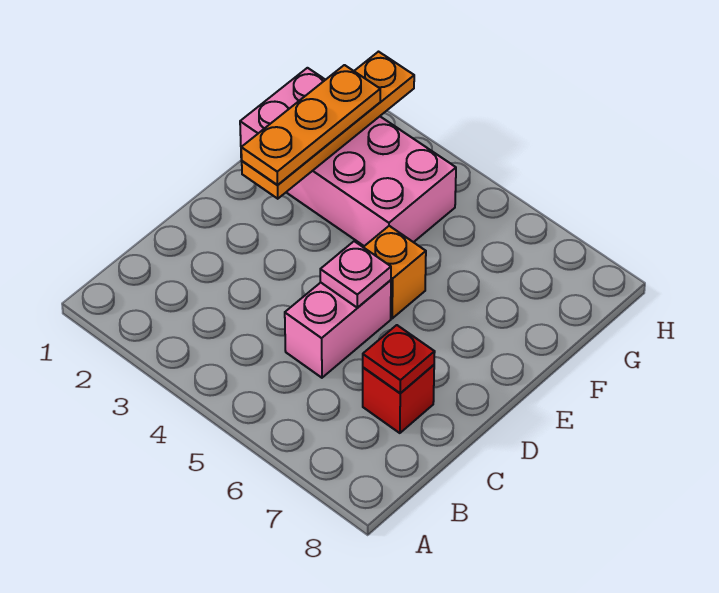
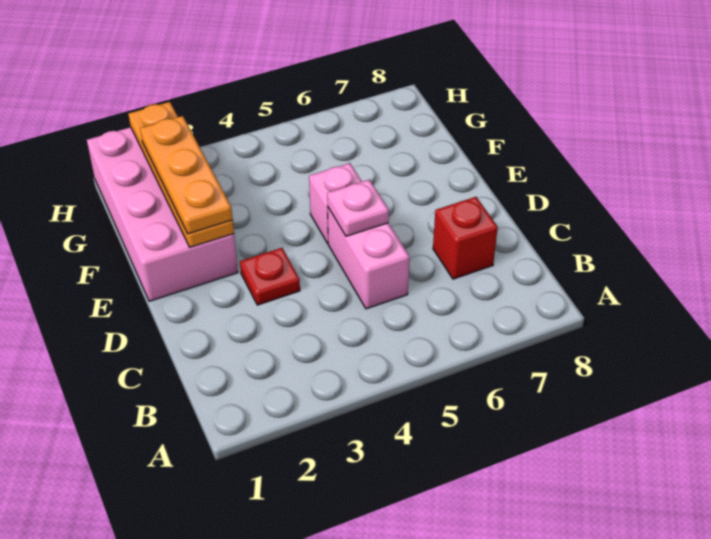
red 1x1 plate [363,325,435,393] -> red 1x1 plate moved to [240,248,300,305]
orange 1x1 brick [364,226,426,318] -> pink 1x1 brick [309,163,362,243]
pink 2x4 brick [240,68,456,246] -> pink 2x4 brick turned to [87,127,238,301]

